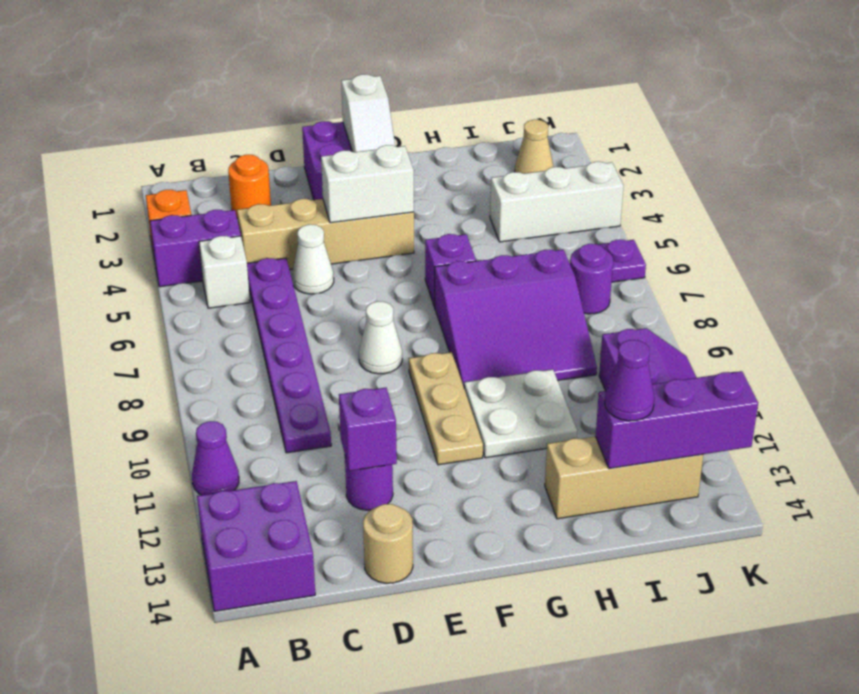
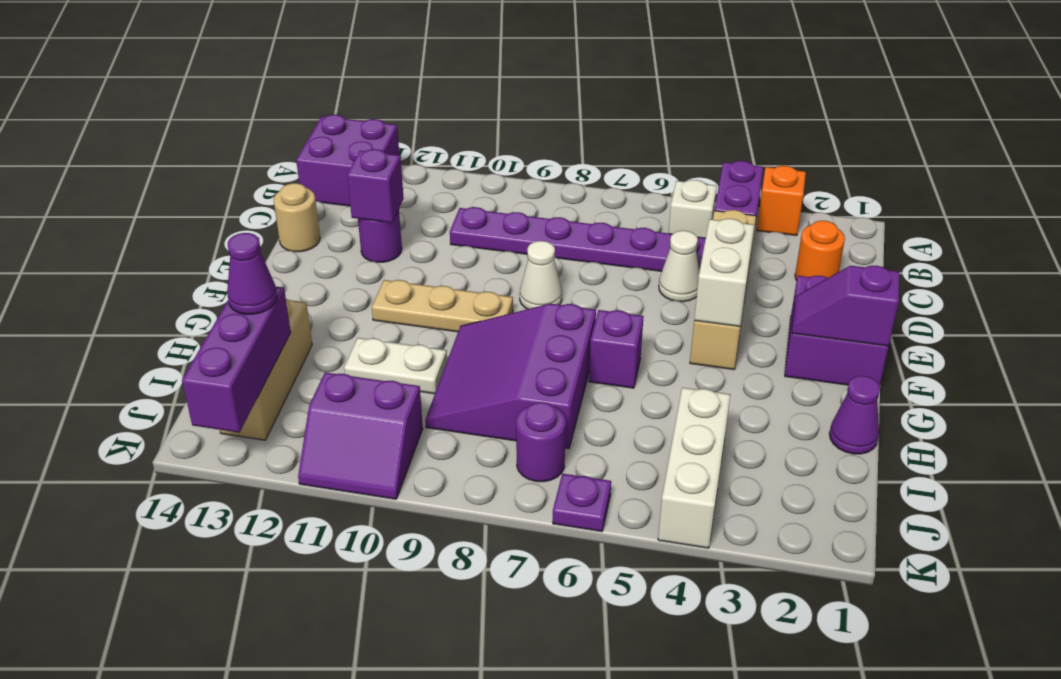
purple 1x1 cone [192,421,239,495] -> purple 1x1 cone moved to [829,376,880,454]
white 1x2 slope [341,74,395,152] -> purple 1x2 slope [792,266,899,346]
white 2x2 plate [464,369,577,458] -> white 1x2 plate [344,338,447,394]
tan 1x1 cone [515,120,553,174] -> none

